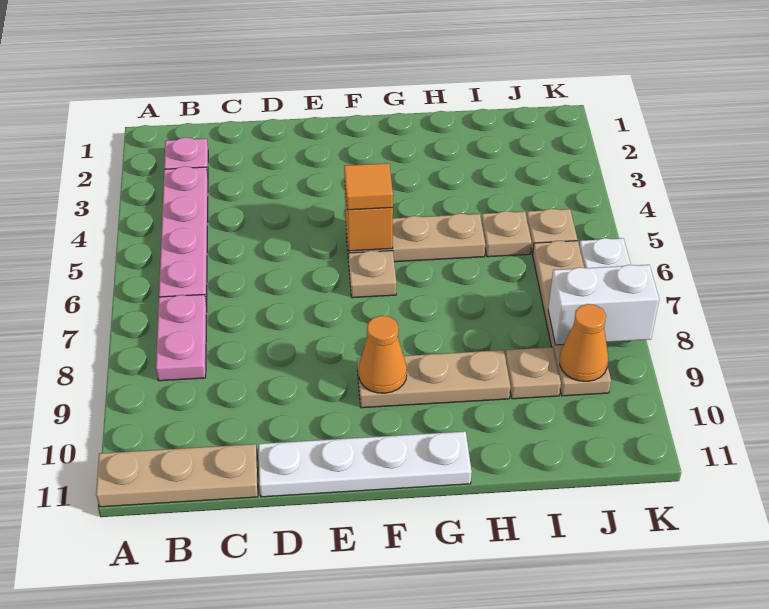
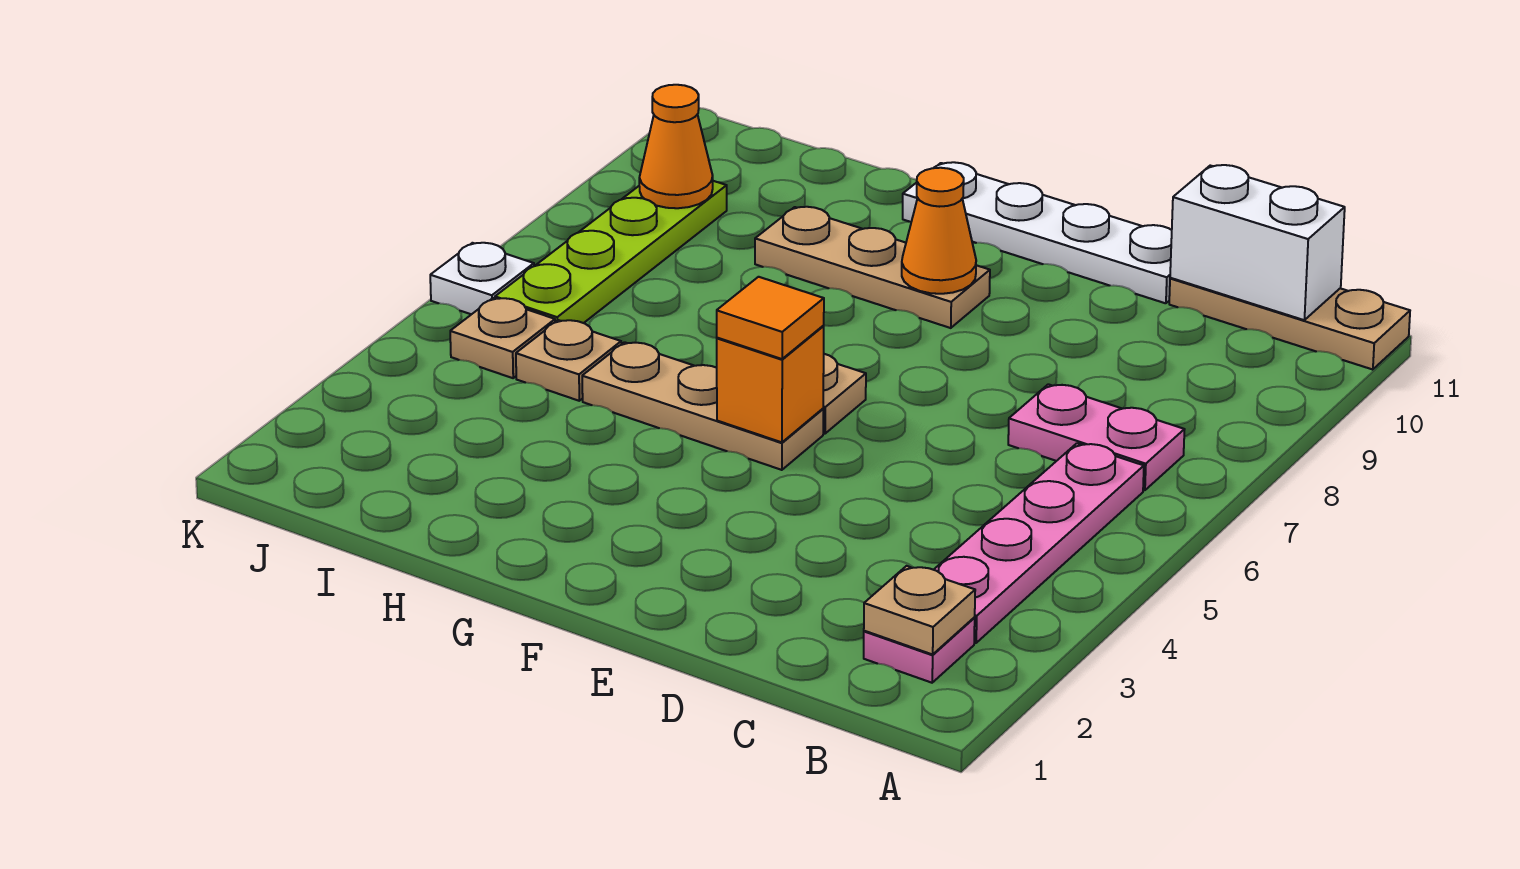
pink 1x2 plate [156,295,207,381] -> pink 1x2 plate turned to [1008,384,1185,490]
tan 1x1 plate [506,347,561,399] -> tan 1x1 plate moved to [864,566,975,654]
tan 1x4 plate [533,241,611,396] -> lime 1x4 plate [495,181,727,323]
white 1x2 brick [548,265,659,345] -> white 1x2 brick moved to [1170,165,1345,320]

